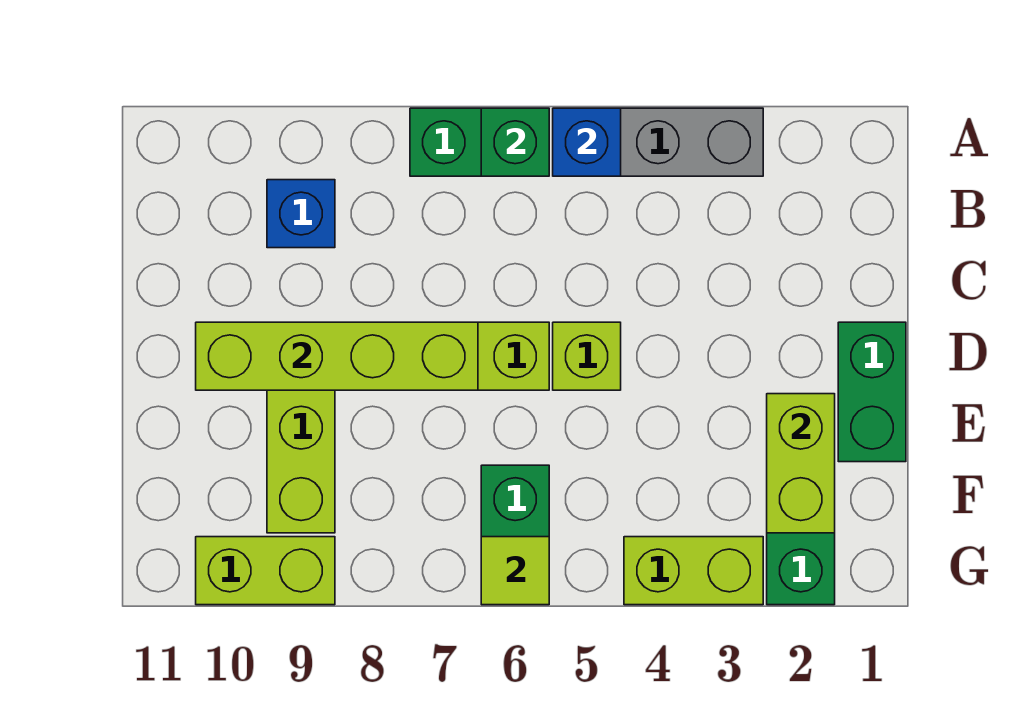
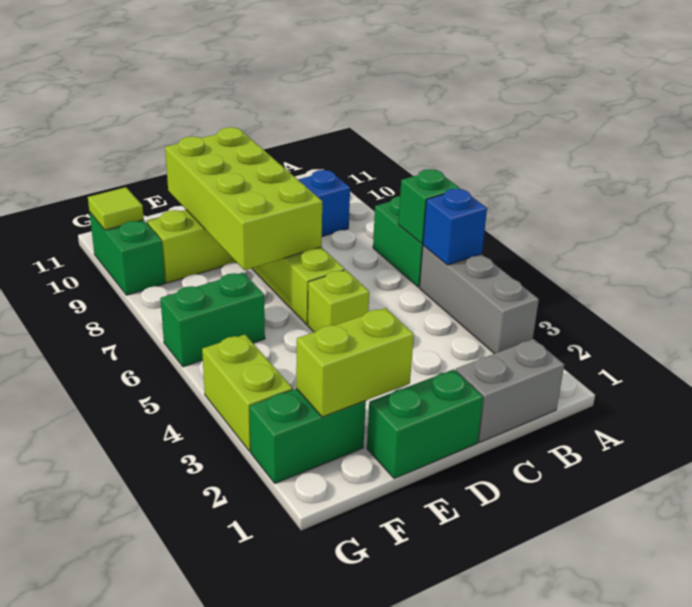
none -> grey 1x2 brick [455,339,564,443]
lime 1x4 brick [196,322,478,390] -> lime 2x4 brick [165,127,322,270]
lime 1x1 tile [481,537,549,605] -> lime 1x1 tile moved to [88,187,144,230]
lime 1x2 brick [196,537,335,605] -> green 1x2 brick [89,212,165,295]

